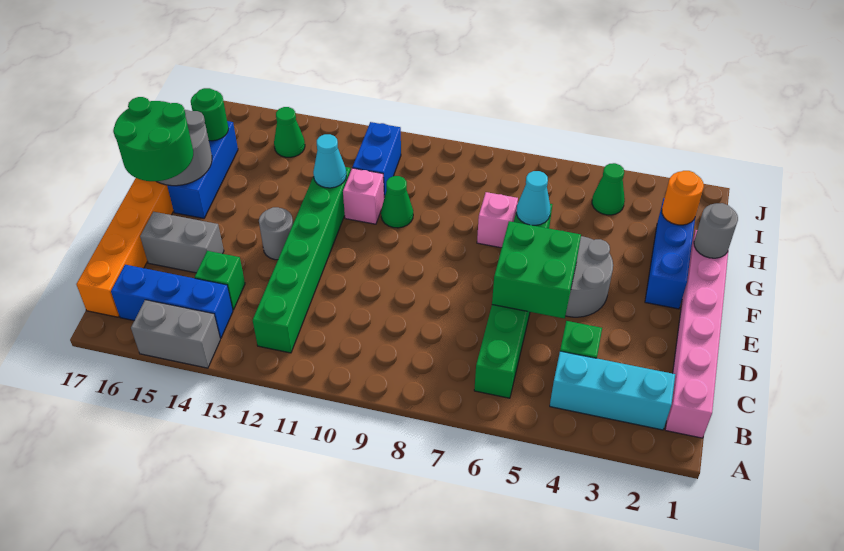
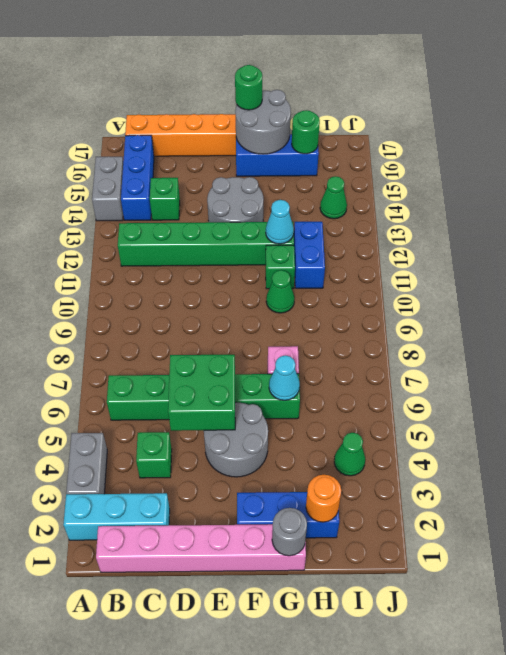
cyan 1x3 brick [550,351,675,430] -> cyan 1x3 brick turned to [63,493,170,540]
grey 1x2 brick [140,212,224,273] -> grey 1x2 brick moved to [66,433,107,494]
grey 1x1 round brick [259,207,293,260] -> grey 2x2 round brick [207,177,264,222]
green 2x2 round brick [113,97,193,181] -> green 1x1 round brick [235,65,262,110]
pink 1x1 brick [343,168,384,224] -> green 1x1 brick [266,245,295,289]
blue 1x2 brick [352,122,401,198] -> blue 1x2 brick turned to [294,222,325,288]

